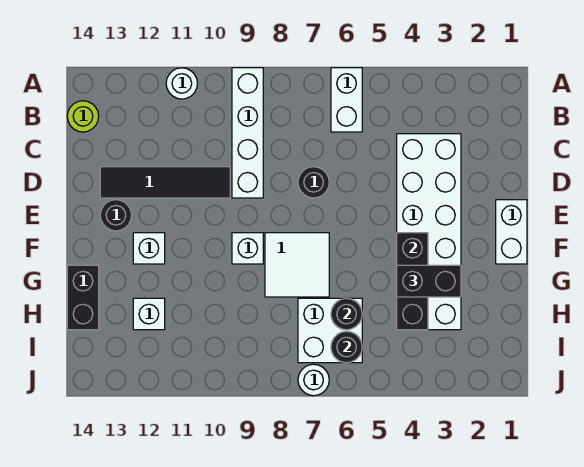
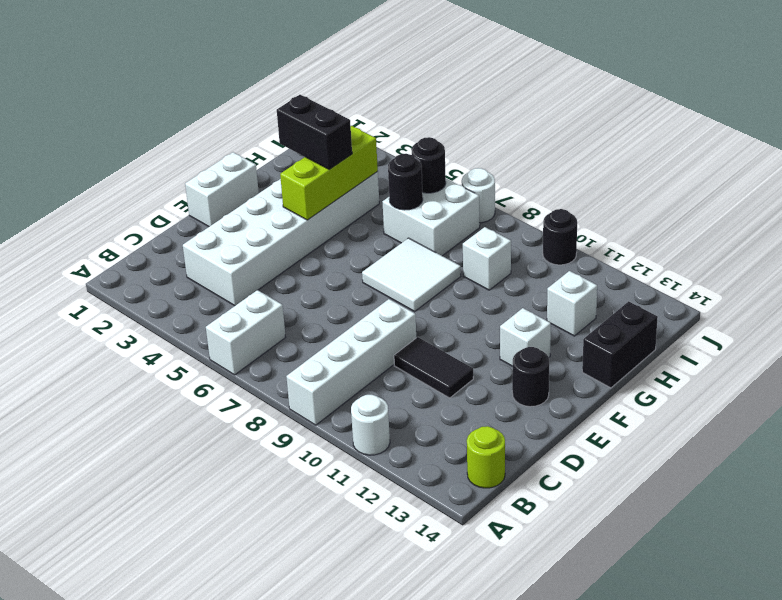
black 1x1 round brick [298,167,329,198] -> black 1x1 round brick moved to [543,209,577,265]
black 1x4 tile [100,167,230,198] -> black 1x2 tile [394,337,473,398]
black 1x3 brick [397,233,428,330] -> lime 1x3 brick [280,126,378,220]
white 1x1 brick [232,233,263,264] -> white 1x1 brick moved to [463,227,511,290]

